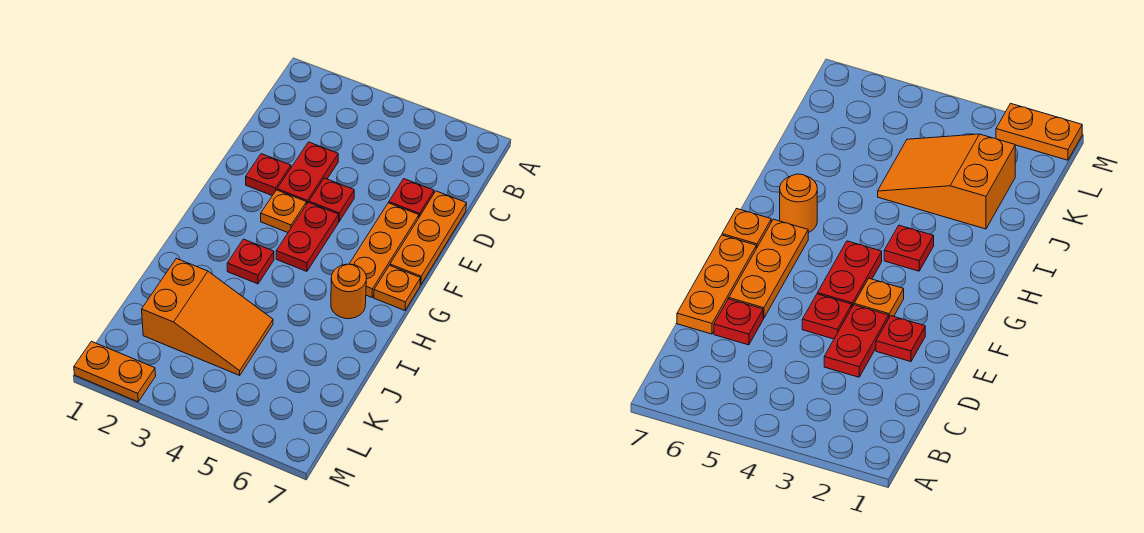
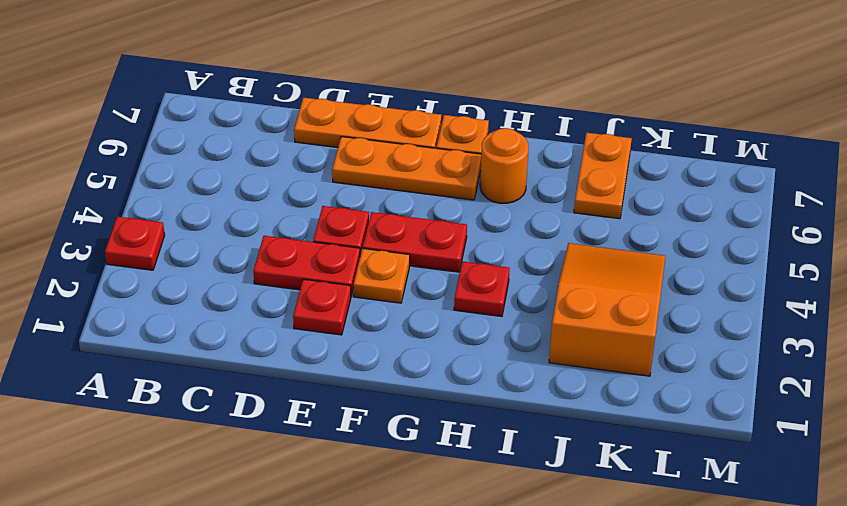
red 1x1 plate [389,179,434,217] -> red 1x1 plate moved to [105,217,165,270]
orange 1x2 plate [74,341,156,402] -> orange 1x2 plate moved to [574,133,632,219]

